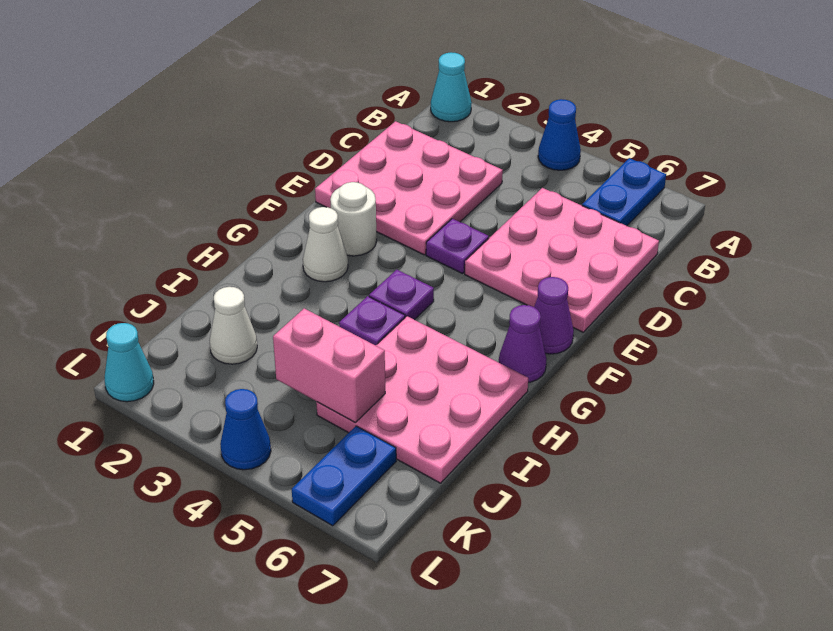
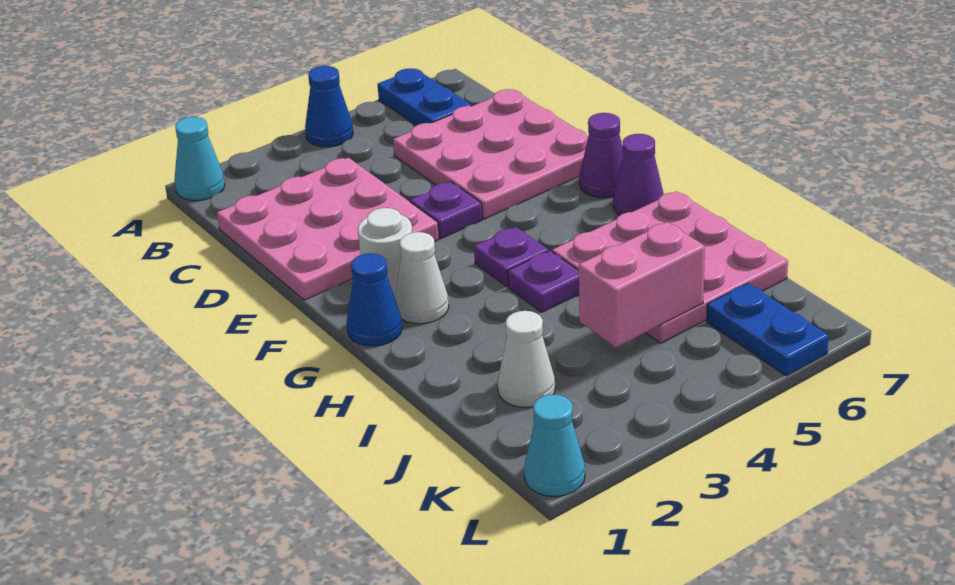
blue 1x1 cone [220,389,271,470] -> blue 1x1 cone moved to [347,253,402,346]

